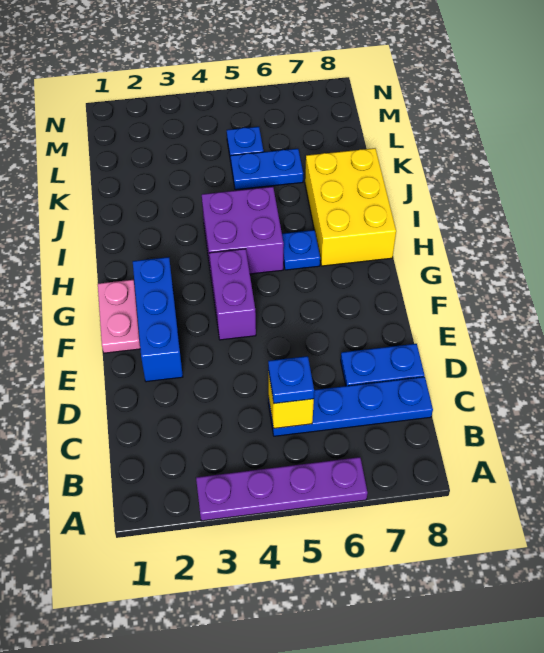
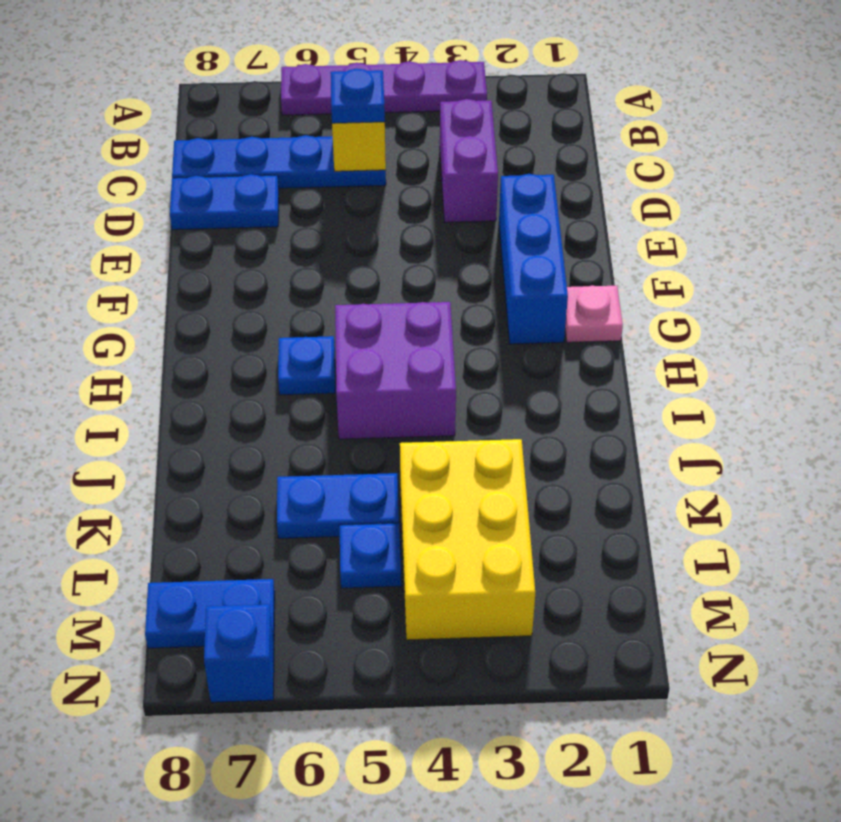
pink 1x2 plate [98,280,140,353] -> pink 1x1 plate [565,286,623,342]
purple 1x2 brick [209,249,256,340] -> purple 1x2 brick moved to [440,99,498,222]
yellow 2x3 brick [305,148,396,266] -> yellow 2x3 brick moved to [400,439,535,640]
none -> blue 1x2 plate [145,579,275,648]
none -> blue 1x1 brick [204,604,274,702]

